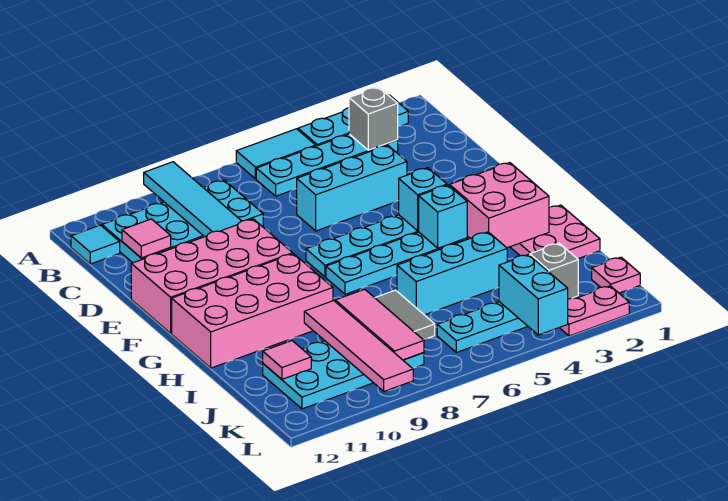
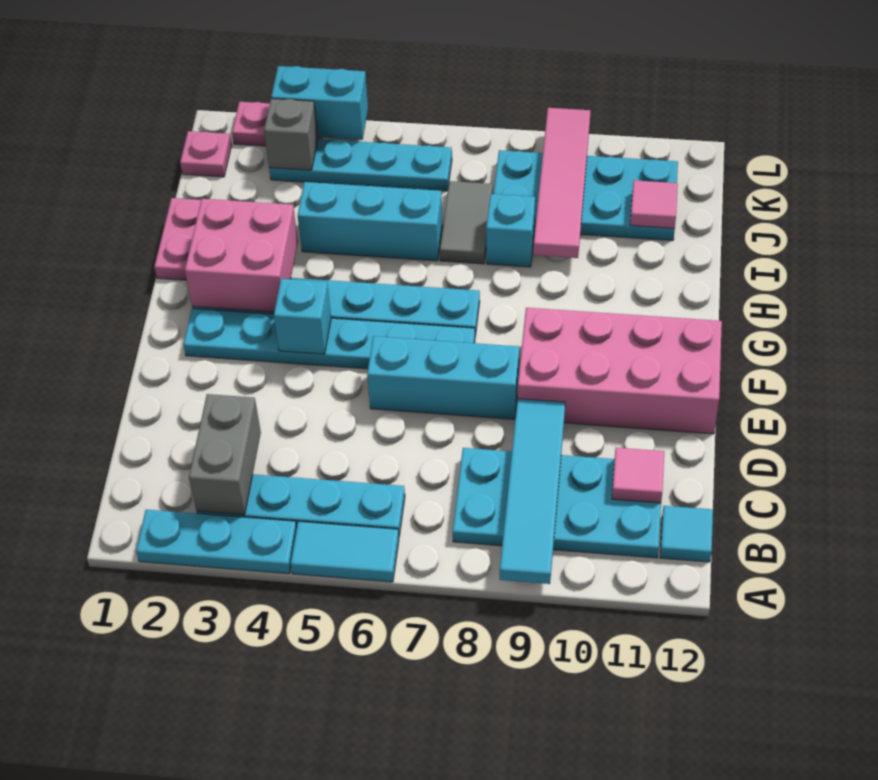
grey 1x1 brick [349,87,398,150] -> grey 1x2 brick [189,394,261,515]
cyan 1x3 brick [297,145,407,231] -> cyan 1x3 brick moved to [367,336,519,419]
cyan 1x1 brick [419,185,467,248] -> cyan 1x1 brick moved to [486,194,535,267]
pink 2x4 brick [172,254,333,368] -> none
pink 1x3 tile [335,289,424,360] -> none
cyan 1x2 brick [499,254,568,335] -> cyan 1x2 brick turned to [271,66,368,140]

